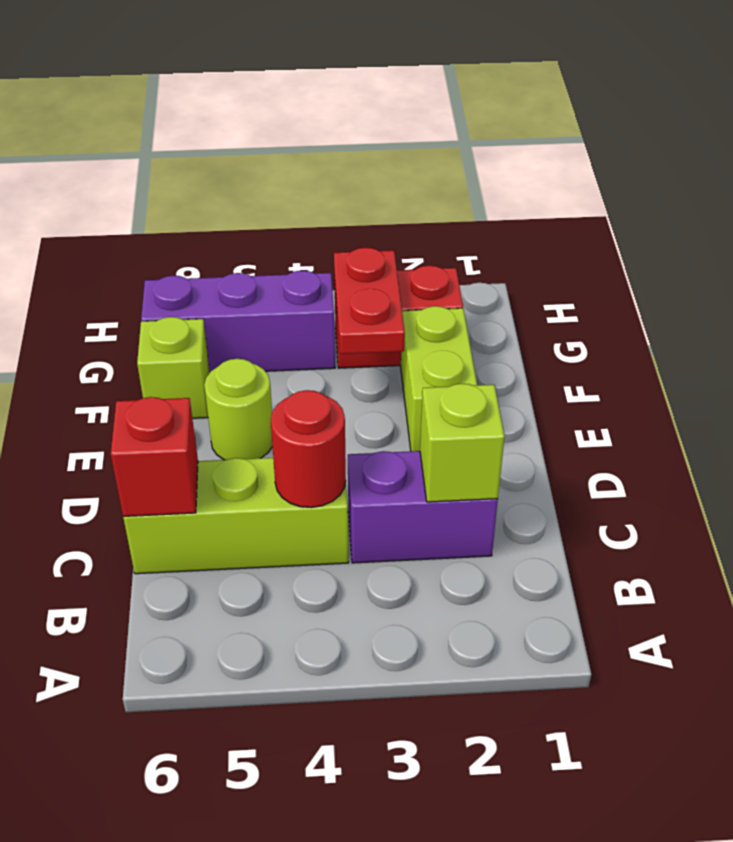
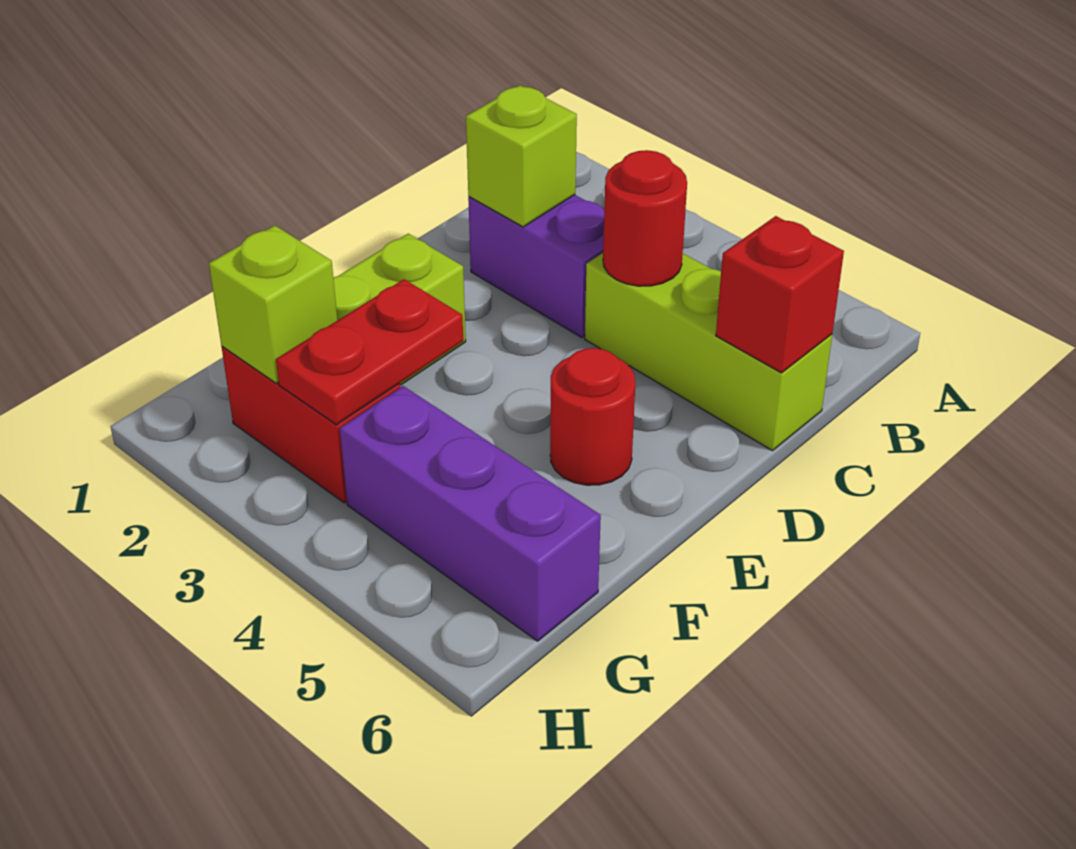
lime 1x1 round brick [204,359,272,460] -> red 1x1 round brick [550,348,635,485]
lime 1x1 brick [137,317,210,418] -> lime 1x1 brick moved to [209,225,337,383]

